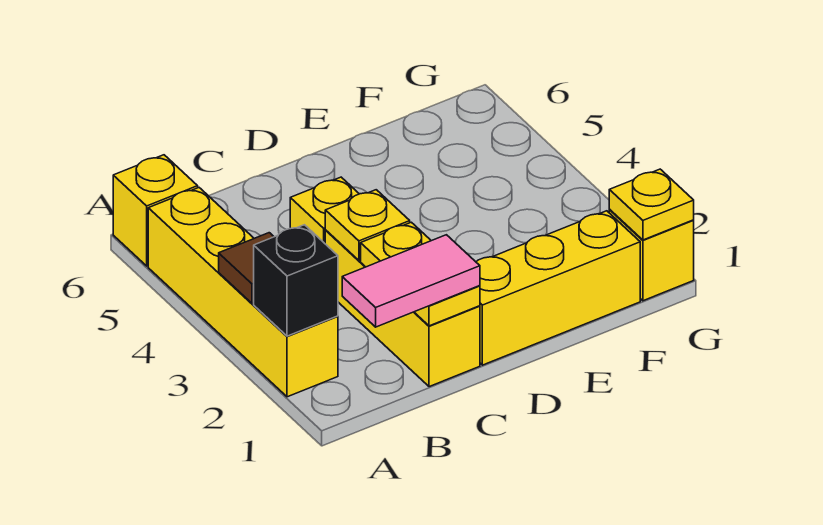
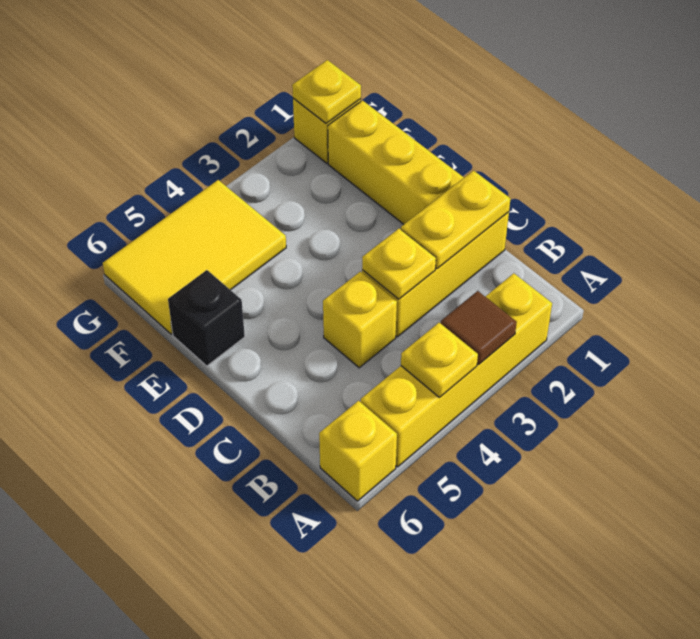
black 1x1 brick [254,225,338,336] -> black 1x1 brick moved to [168,270,245,366]
none -> yellow 1x1 plate [401,323,478,398]
pink 1x2 tile [342,235,480,327] -> none
none -> yellow 2x3 tile [103,180,286,334]

